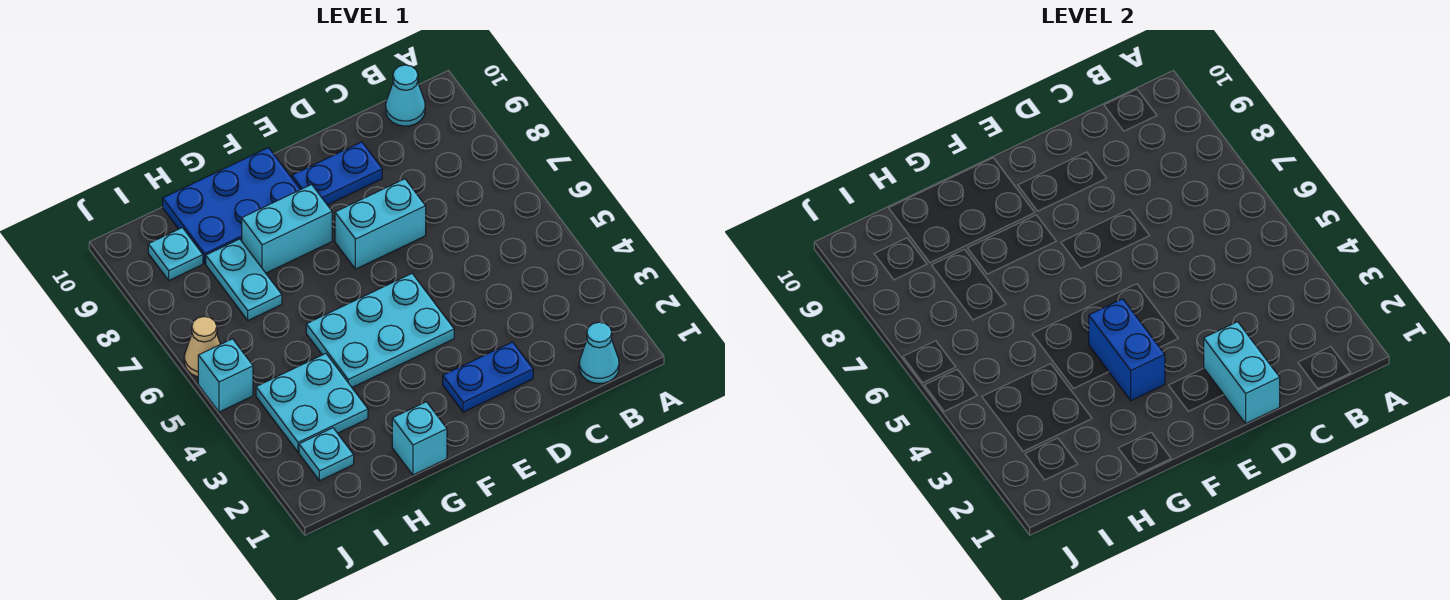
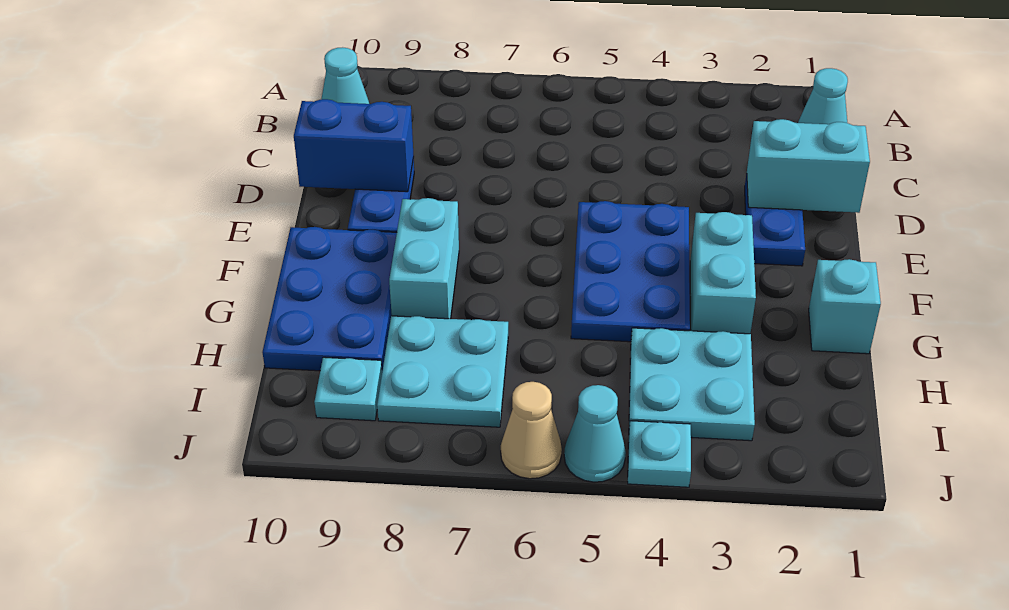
cyan 1x2 brick [335,179,426,269] -> cyan 1x2 brick moved to [690,212,756,334]
cyan 2x3 plate [306,274,454,387] -> blue 2x3 plate [571,201,690,342]
blue 1x2 brick [1089,299,1165,401] -> blue 1x2 brick moved to [294,99,414,192]
cyan 1x2 plate [206,239,282,320] -> cyan 2x2 plate [377,316,508,427]
cyan 1x1 plate [299,428,354,481] -> cyan 1x1 plate moved to [628,421,691,487]
cyan 1x1 brick [198,339,253,412] -> cyan 1x1 cone [564,385,626,482]

